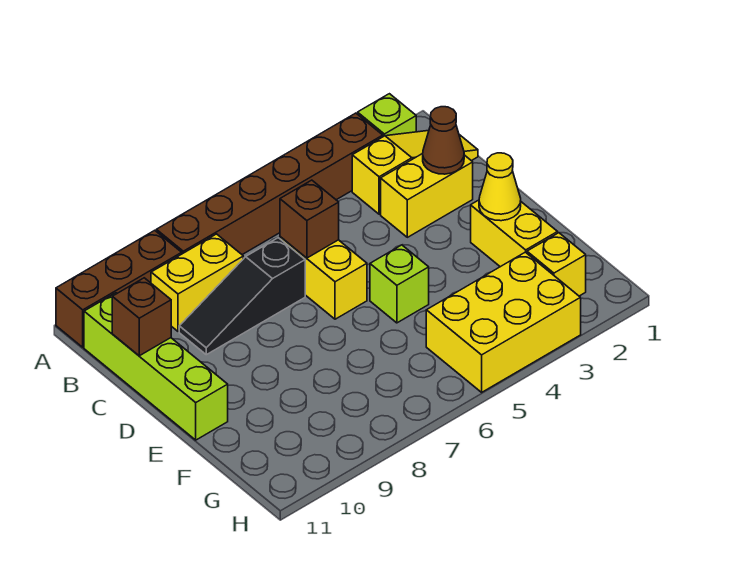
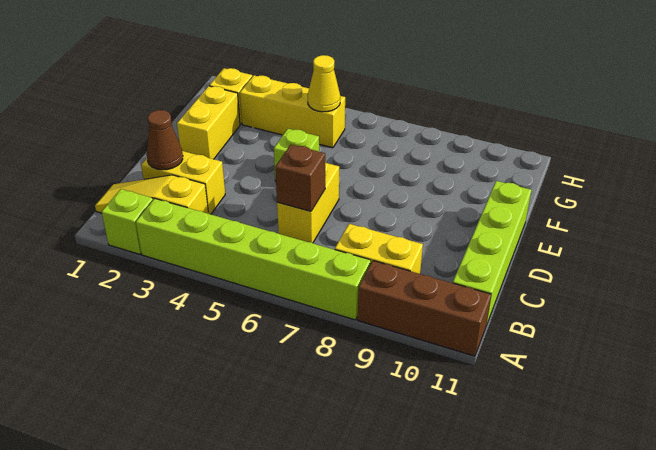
brown 1x6 brick [156,113,383,255] -> lime 1x6 brick [136,199,371,320]
black 1x3 slope [179,238,305,355] -> none
brown 1x1 brick [112,278,171,356] -> none
yellow 1x1 cone [479,153,521,221] -> yellow 1x1 cone moved to [308,55,340,112]
yellow 2x3 brick [426,252,581,392] -> yellow 1x3 brick [240,75,345,148]

